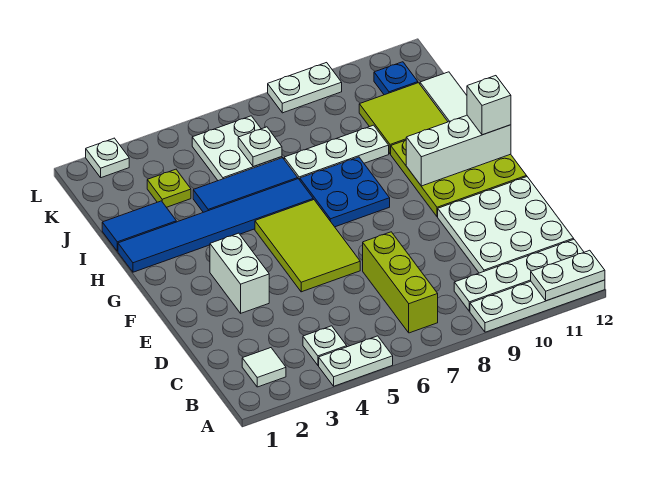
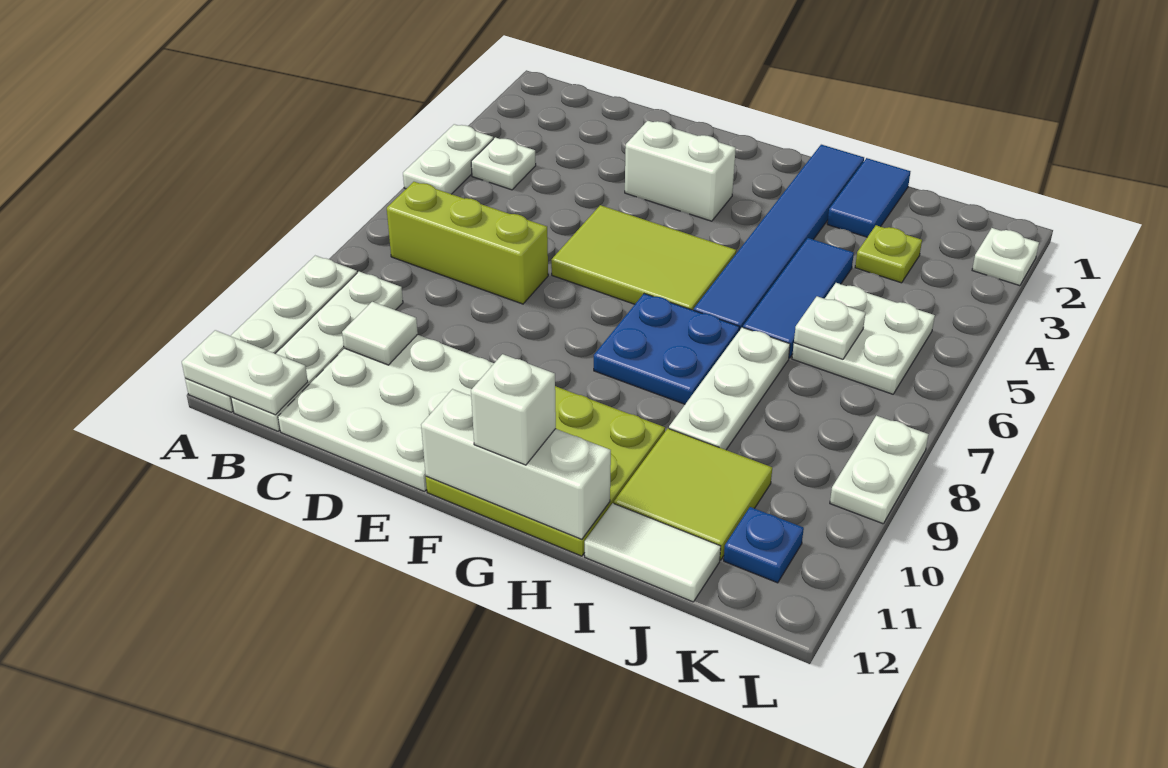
white 1x2 plate [531,250,605,301] -> white 1x2 plate turned to [182,330,308,415]
white 1x1 tile [242,348,286,387] -> white 1x1 tile moved to [342,302,418,365]
white 1x3 brick [406,115,511,186] -> white 1x3 brick turned to [421,389,611,539]

